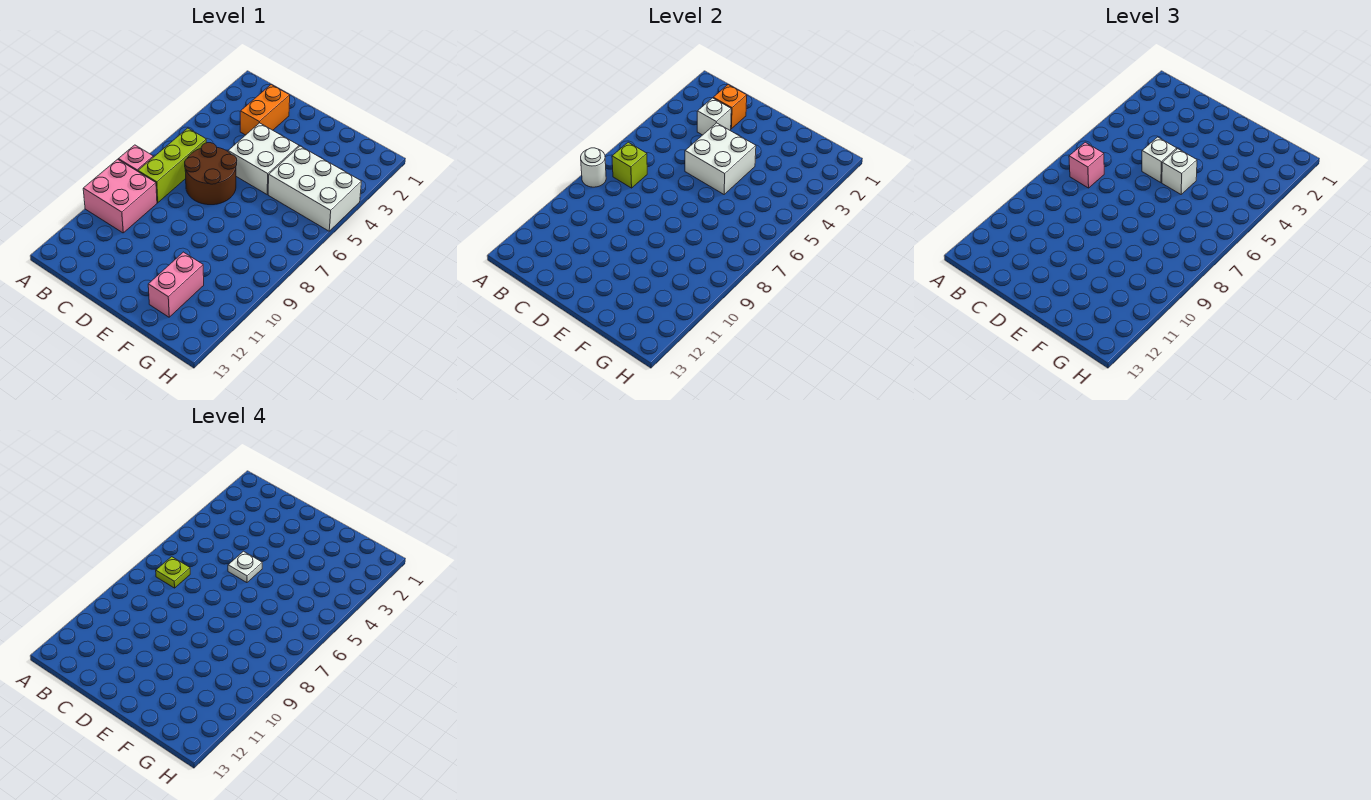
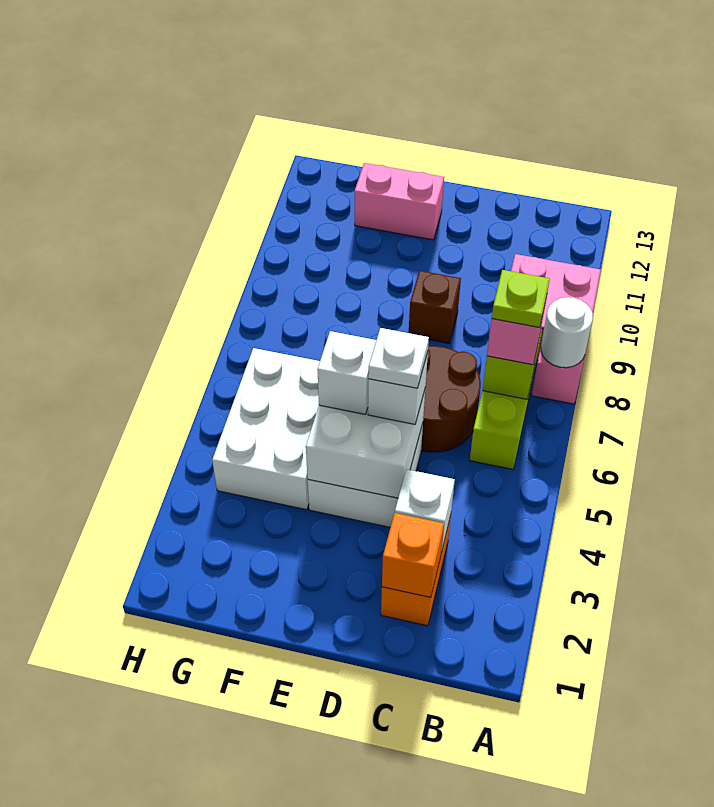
none -> brown 1x1 brick [409,271,461,343]
white 2x3 brick [268,146,362,231] -> white 2x3 brick turned to [212,348,320,510]
pink 1x2 brick [148,252,204,317] -> pink 1x2 brick turned to [355,163,444,240]

